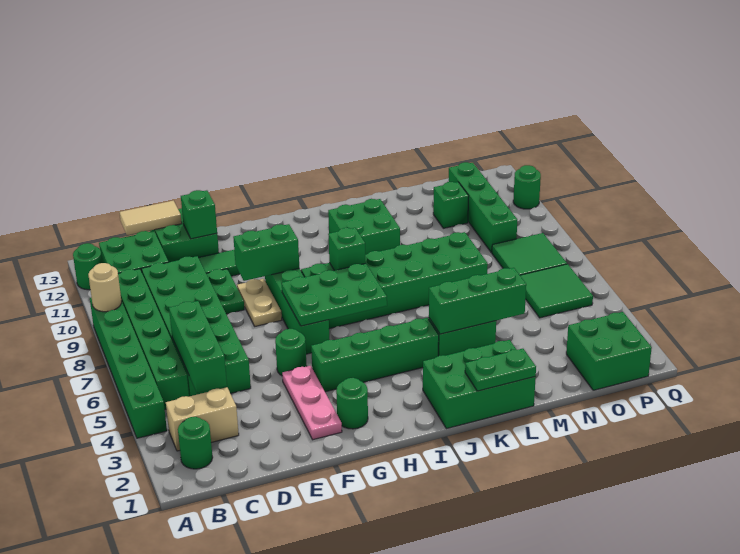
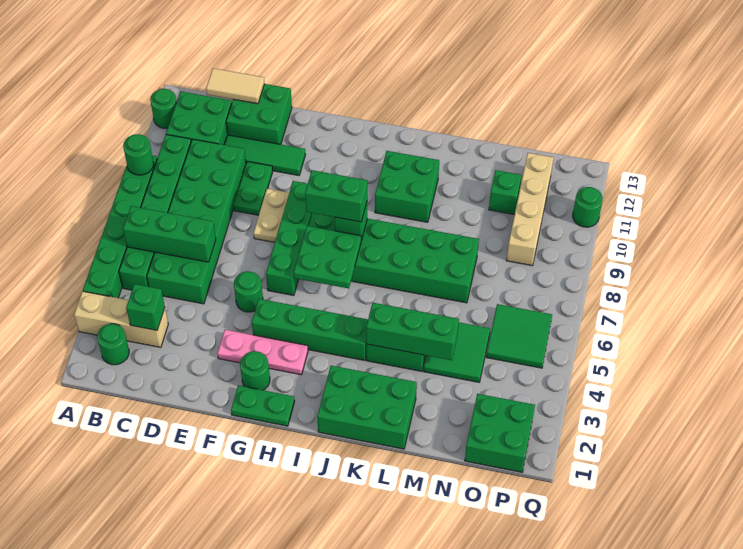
tan 1x1 round brick [88,263,122,312] -> green 1x1 round brick [123,134,154,175]
tan 1x2 brick [166,387,239,451] -> tan 1x3 brick [74,291,168,347]
green 1x3 brick [169,301,227,393] -> green 1x3 brick turned to [123,206,216,262]
green 1x1 brick [181,190,217,239] -> green 1x1 brick moved to [126,284,165,330]
pink 1x3 plate [282,366,342,440] -> pink 1x3 plate turned to [218,330,308,375]
green 1x2 brick [233,224,299,281] -> green 1x2 brick moved to [305,170,367,222]
green 2x3 plate [282,263,387,326] -> green 2x2 plate [294,226,361,288]
green 1x2 plate [465,349,536,391] -> green 1x2 plate moved to [231,385,295,426]
green 2x2 tile [492,233,567,275] -> green 2x2 tile moved to [424,322,490,382]
green 1x4 brick [449,162,517,253] -> tan 1x4 brick [506,153,554,266]

